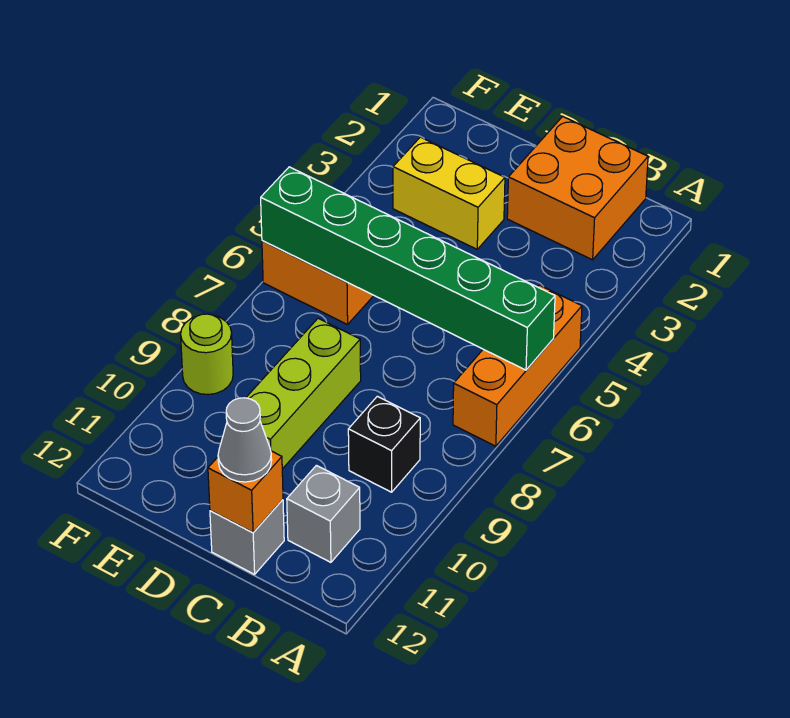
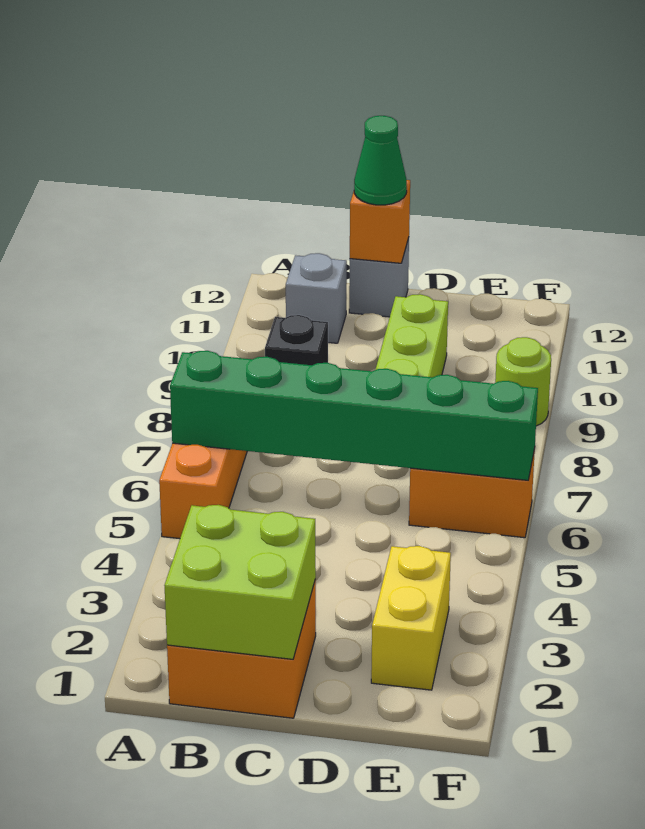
none -> lime 2x2 brick [164,505,316,659]
grey 1x1 cone [218,398,272,482] -> green 1x1 cone [354,116,407,205]
yellow 1x2 brick [393,137,505,249] -> yellow 1x2 brick turned to [371,546,451,690]

